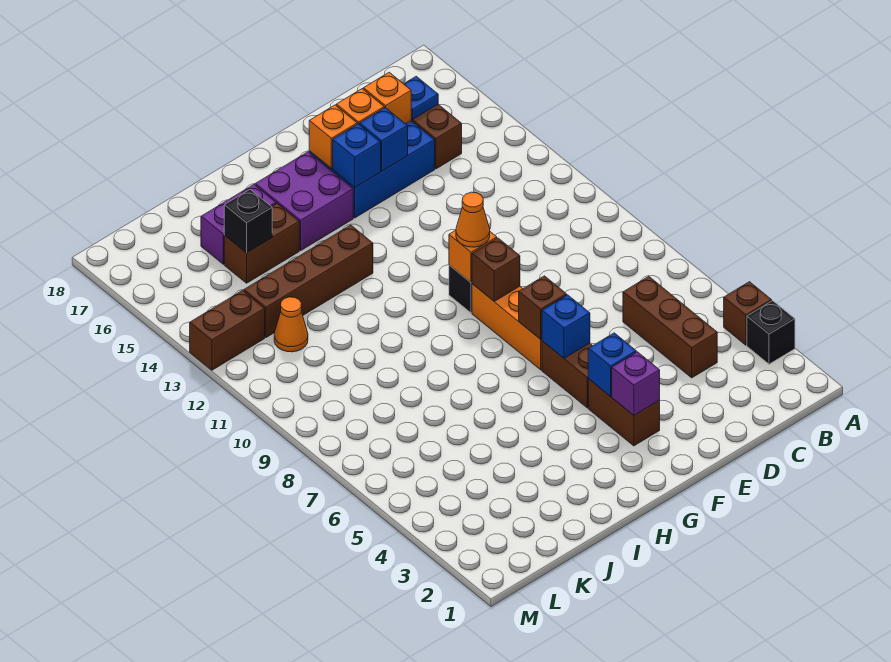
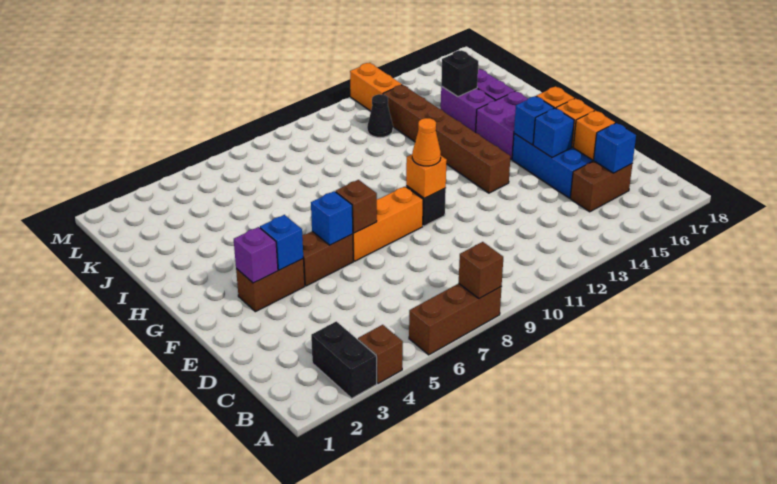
black 1x1 brick [747,301,795,364] -> black 1x2 brick [311,321,377,398]
brown 1x3 brick [623,276,717,378] -> brown 1x3 brick moved to [409,284,502,355]
blue 1x1 plate [404,76,438,120] -> blue 1x1 brick [594,123,636,173]
brown 1x1 brick [472,238,520,302] -> brown 1x1 brick moved to [459,242,503,299]
brown 1x4 brick [244,225,373,338] -> brown 1x6 brick [383,85,510,193]
brown 1x2 brick [224,204,299,283] -> purple 1x2 brick [441,86,495,133]
orange 1x1 cone [274,297,308,352] -> black 1x1 cone [367,94,393,138]
brown 1x2 brick [190,291,265,370] -> orange 1x2 brick [350,63,402,111]

